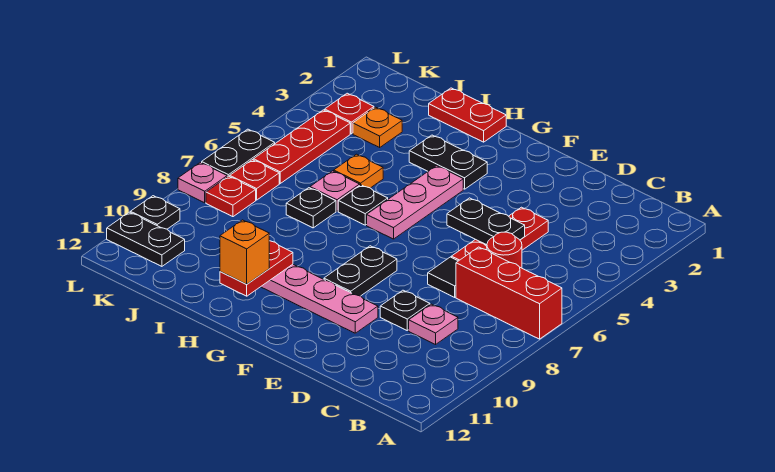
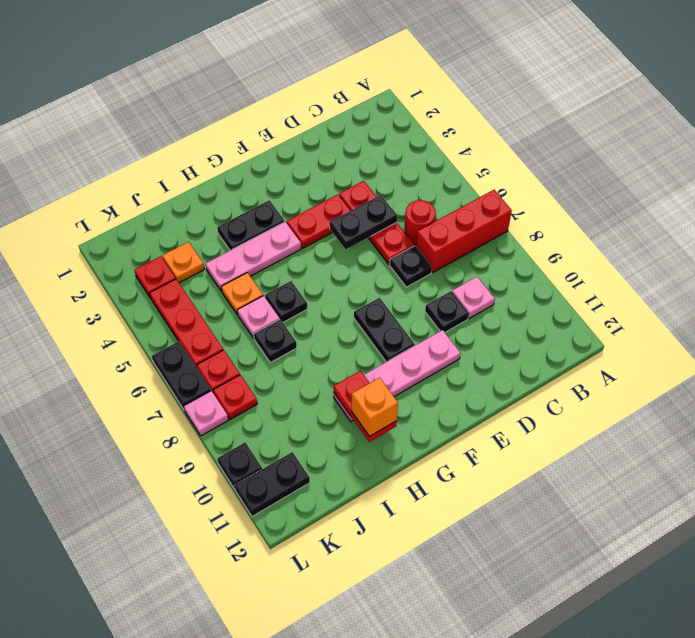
black 1x1 tile [428,257,458,297] -> black 1x1 plate [390,246,432,287]
pink 1x3 plate [367,166,463,239] -> pink 1x3 plate turned to [206,222,301,291]
red 1x2 plate [429,88,506,142] -> red 1x2 plate moved to [287,194,351,248]

